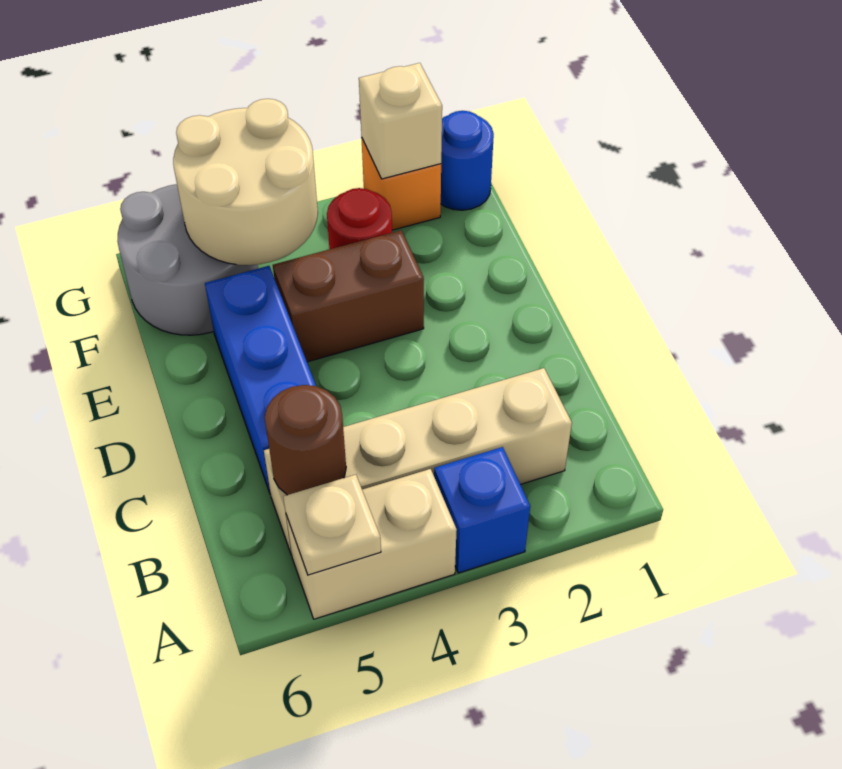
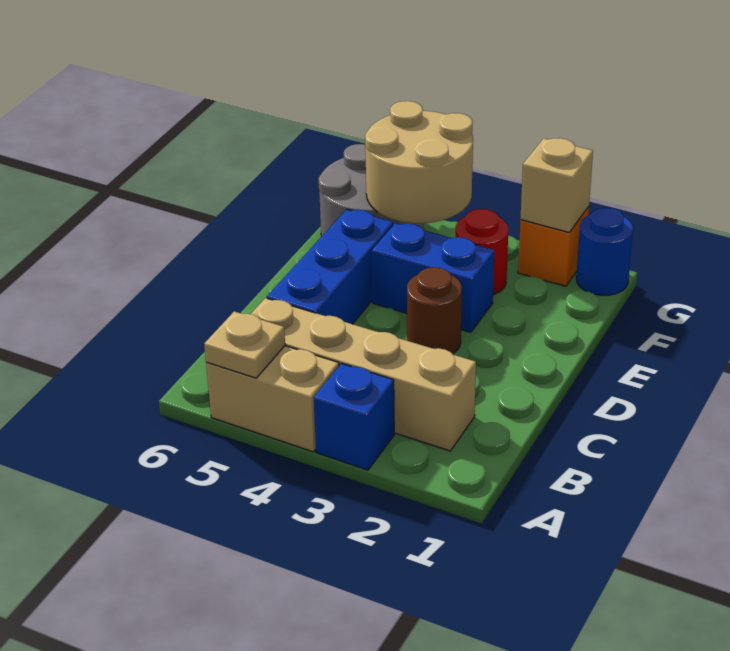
brown 1x1 round brick [264,385,346,495] -> brown 1x1 round brick moved to [407,267,462,354]
brown 1x2 brick [273,230,424,362] -> blue 1x2 brick [372,223,494,332]

